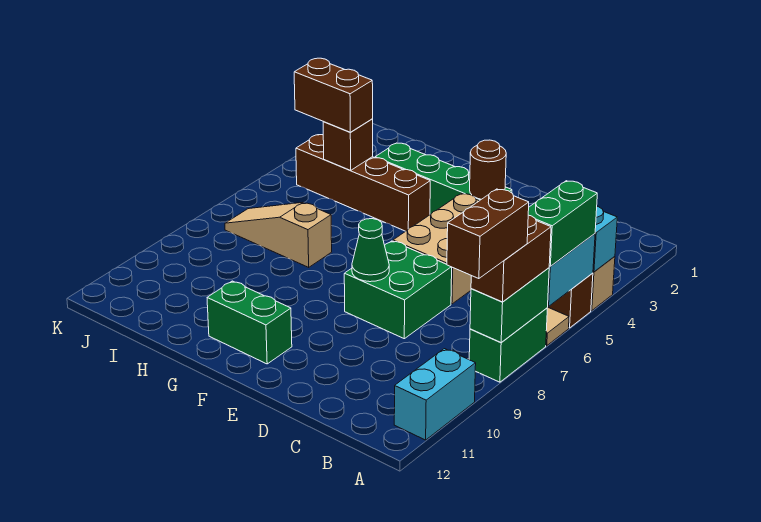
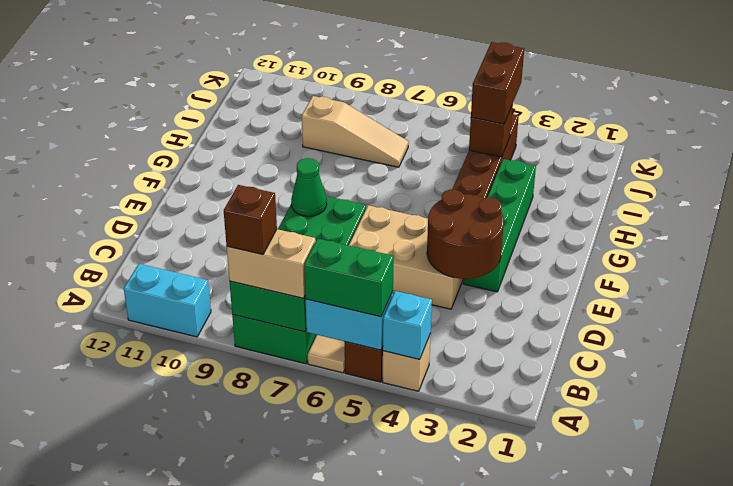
brown 1x2 brick [471,215,551,302] -> tan 1x2 brick [227,229,316,298]
brown 1x2 brick [447,189,529,279] -> brown 1x1 brick [224,185,277,255]
brown 1x1 round brick [470,140,506,199] -> brown 2x2 round brick [427,189,504,279]
green 1x2 brick [207,281,292,364] -> none
tan 1x3 slope [225,203,332,267] -> tan 1x3 slope turned to [302,96,409,167]

